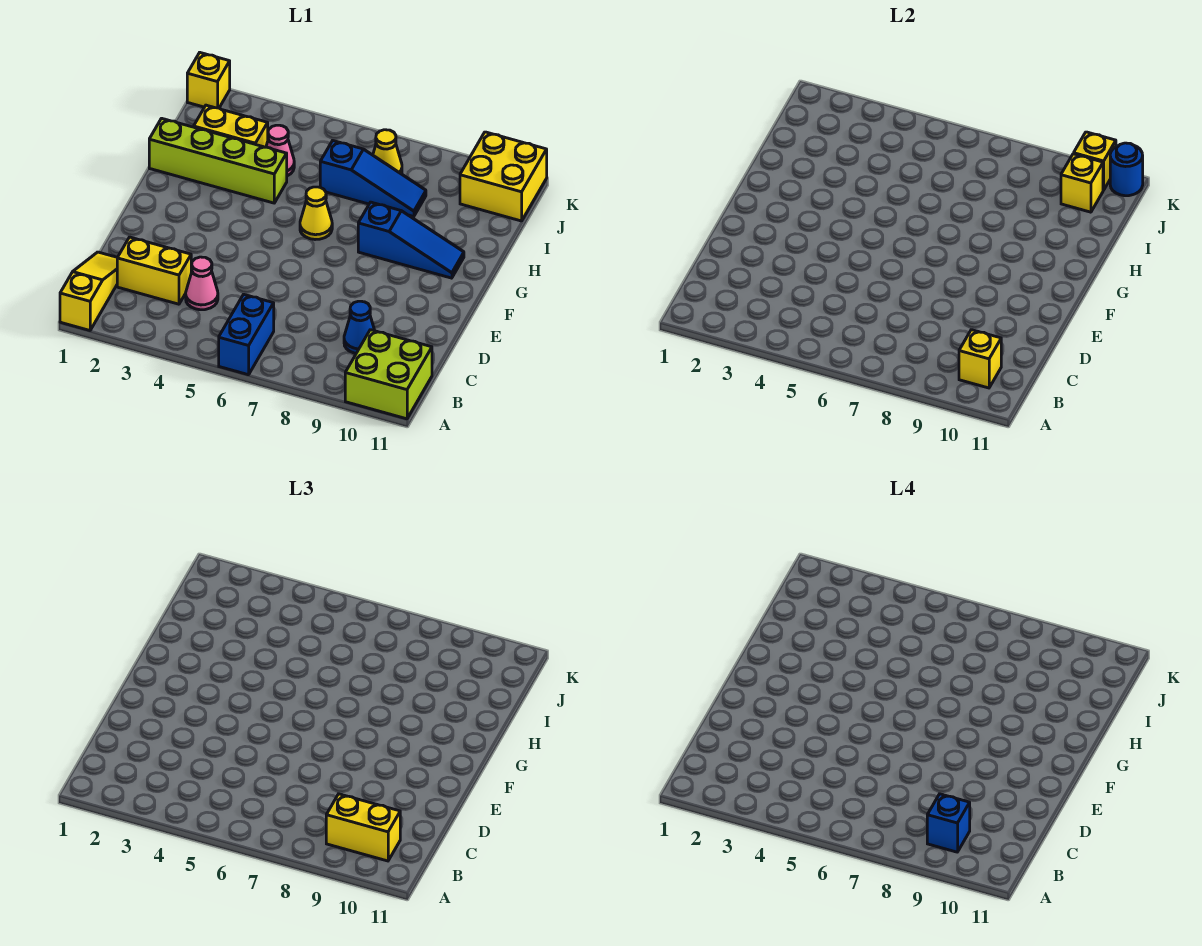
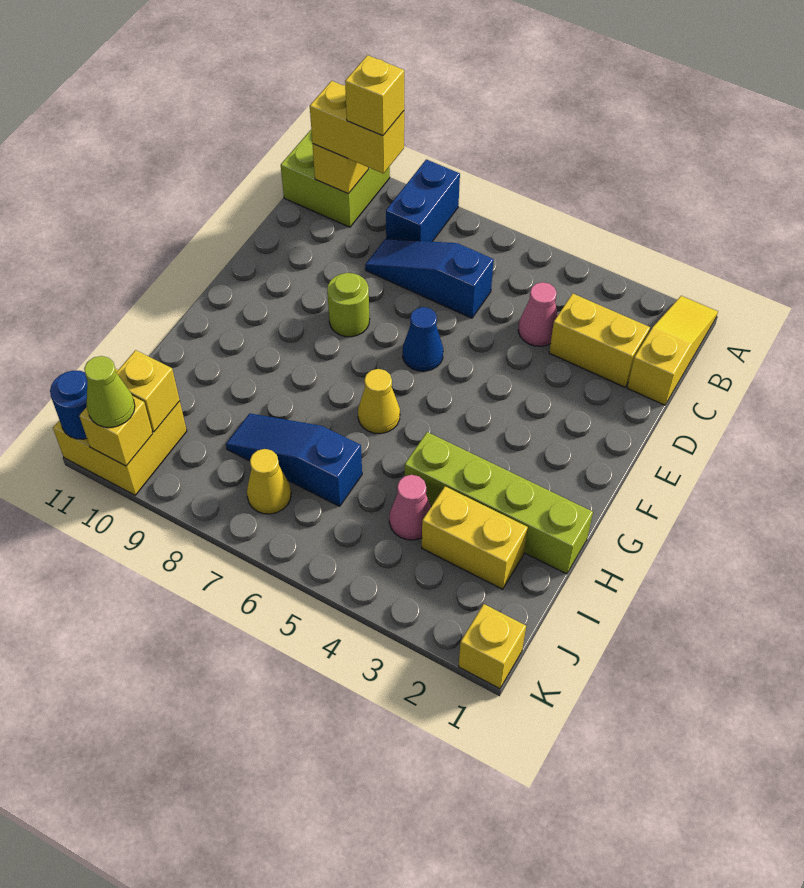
yellow 1x3 slope [60,252,117,330] -> yellow 1x3 slope turned to [627,296,718,405]
blue 1x2 brick [219,294,274,375] -> blue 1x2 brick moved to [386,159,460,242]
blue 1x1 brick [927,794,970,852] -> yellow 1x1 brick [345,55,404,136]
blue 1x1 cone [344,301,375,353] -> blue 1x1 cone moved to [403,307,443,371]
none -> lime 1x1 round brick [327,273,370,337]
blue 1x3 slope [358,202,464,278] -> blue 1x3 slope moved to [365,239,494,318]
none -> lime 1x1 cone [84,356,135,427]

